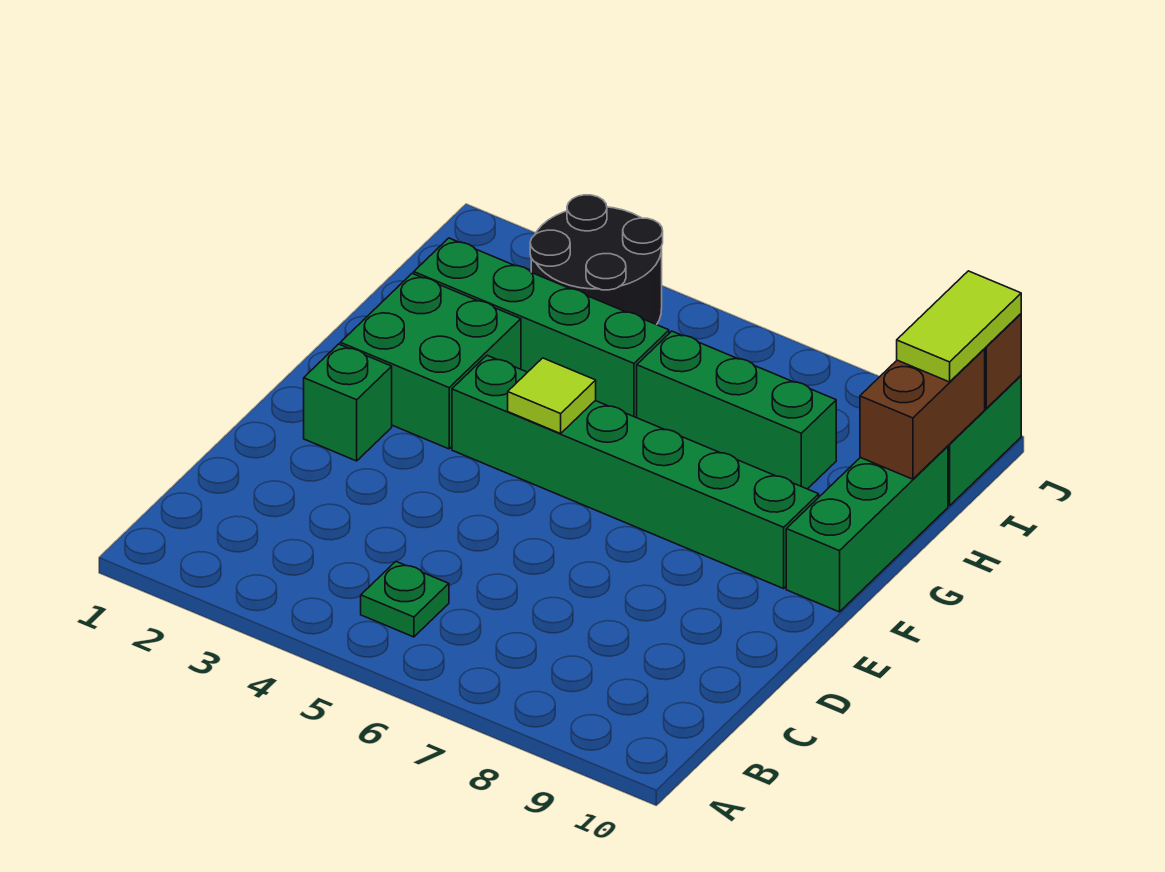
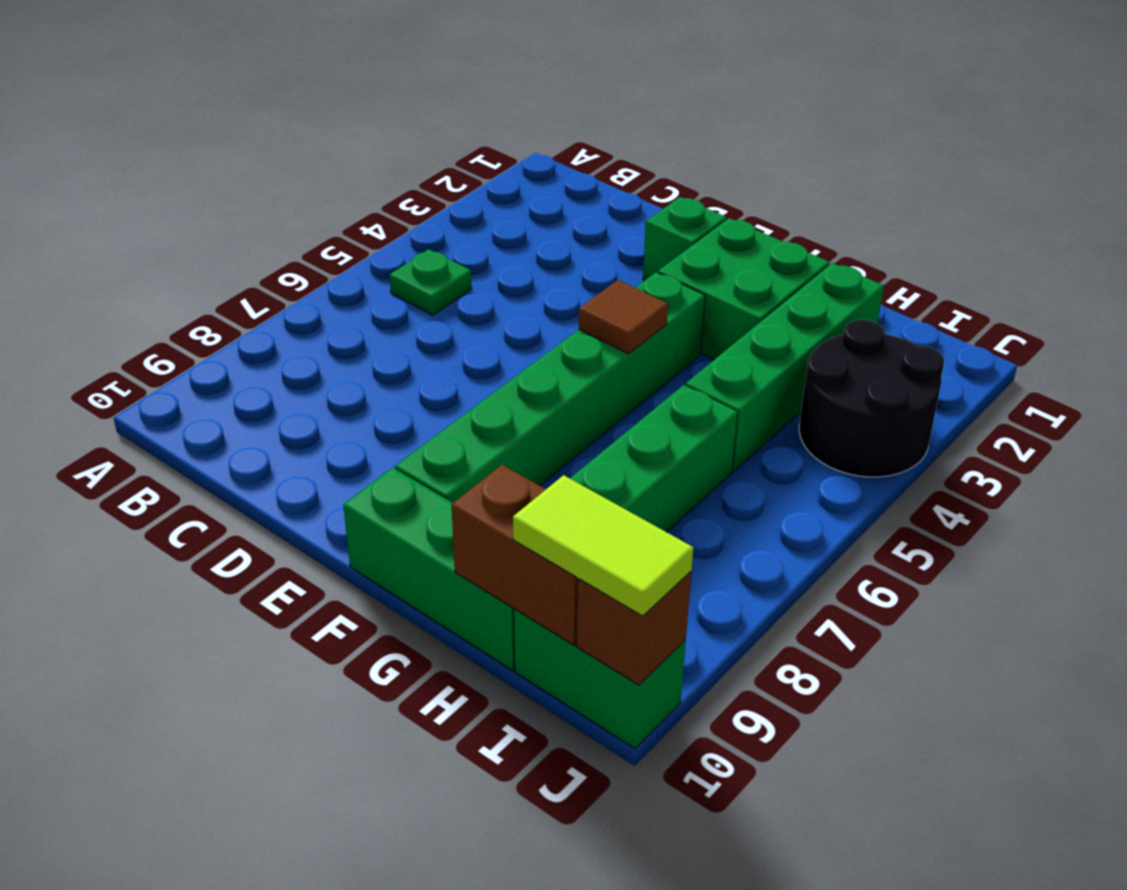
lime 1x1 tile [508,358,596,433] -> brown 1x1 tile [579,280,668,354]

